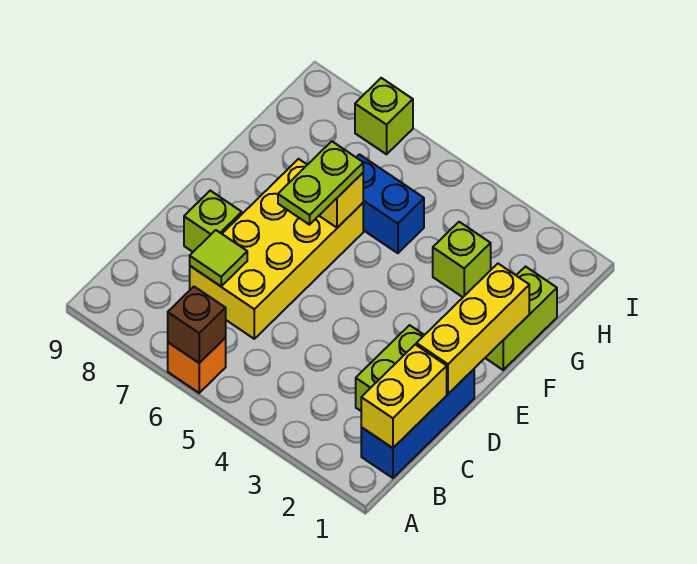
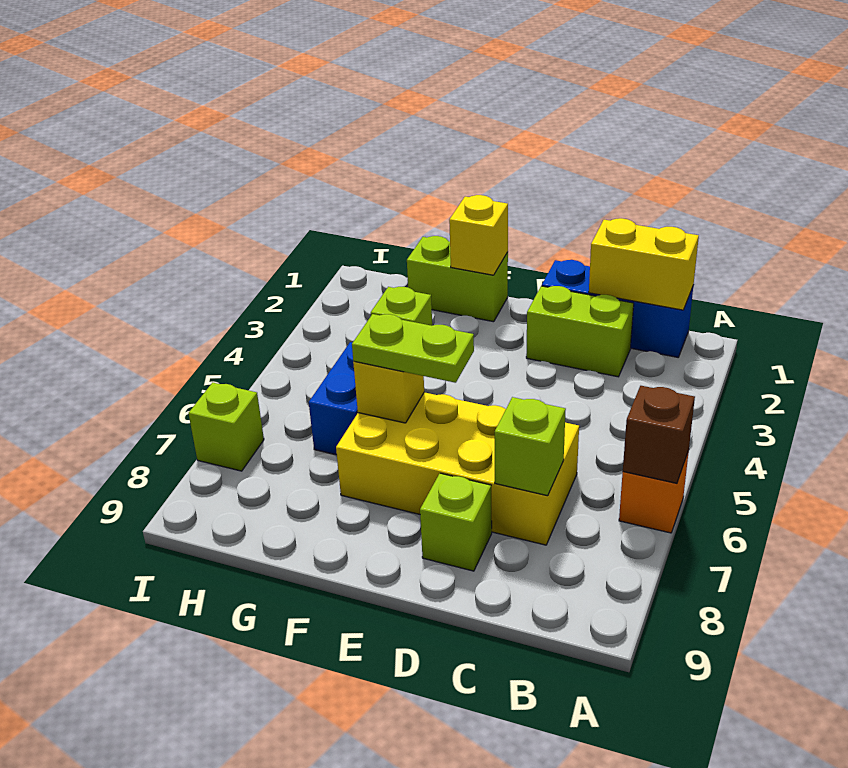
lime 1x1 tile [190,230,247,286] -> lime 1x1 brick [495,397,566,496]
yellow 1x3 brick [416,264,529,394] -> yellow 1x1 brick [449,195,508,275]

